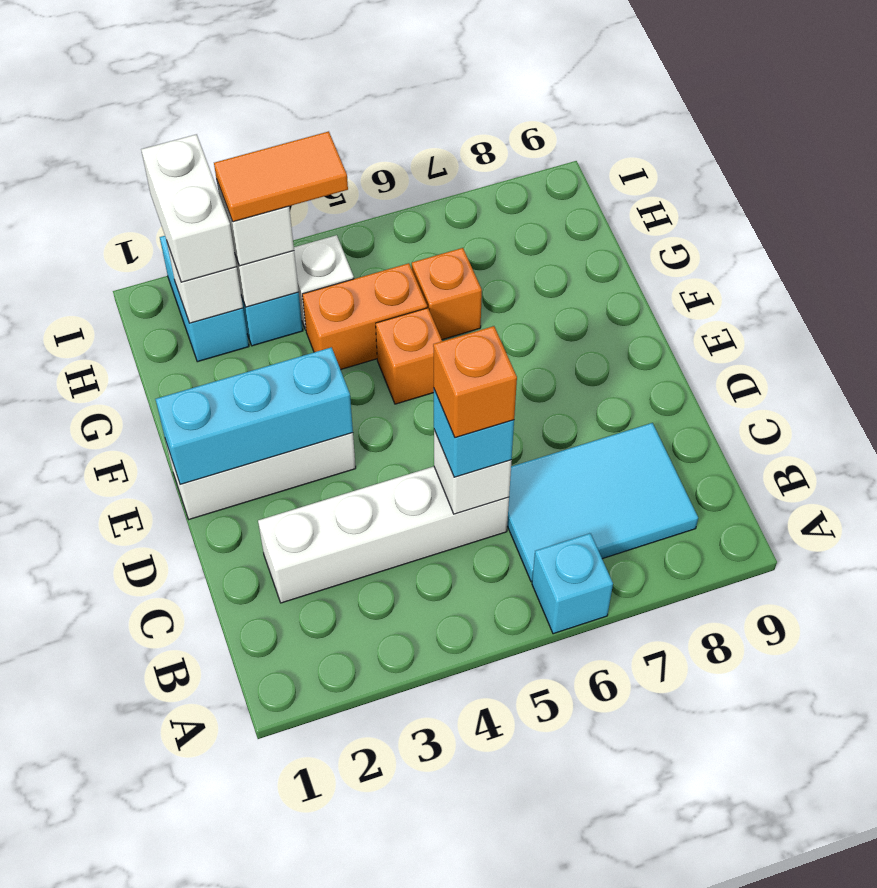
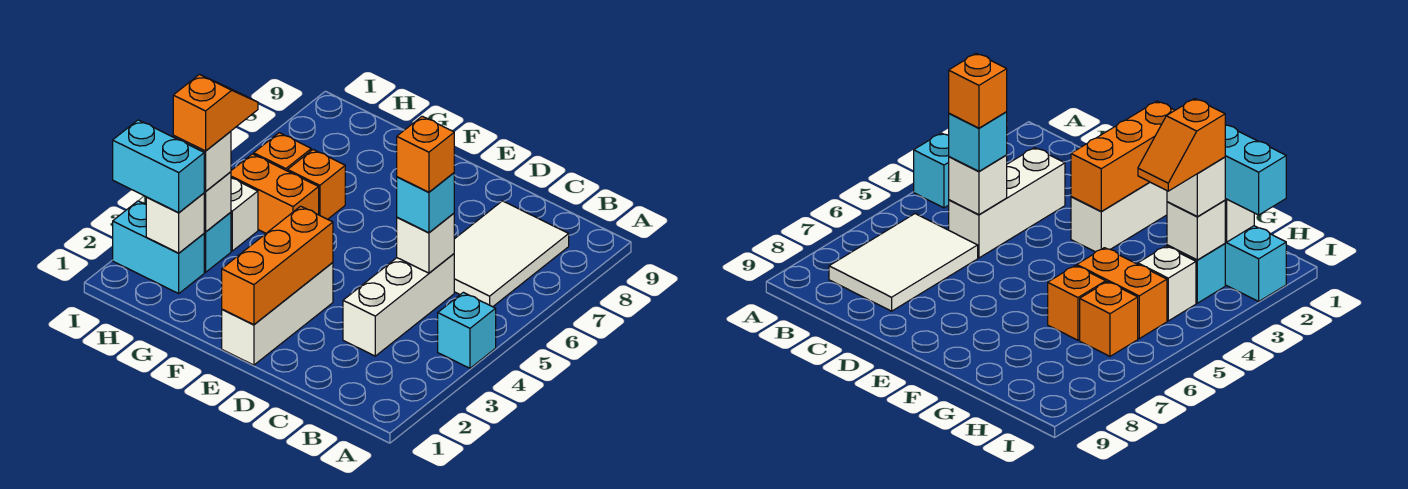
cyan 1x1 brick [532,533,613,634] -> cyan 1x1 brick moved to [438,292,496,368]
cyan 2x3 tile [507,423,698,581] -> white 2x3 tile [454,201,569,307]
white 1x4 brick [258,466,509,603] -> white 1x3 brick [343,254,454,356]
cyan 1x3 brick [155,347,353,485] -> orange 1x3 brick [222,206,333,325]
orange 1x1 brick [376,308,442,404] -> orange 1x1 brick moved to [254,133,311,171]
orange 1x2 brick [302,263,427,370] -> orange 1x2 brick turned to [231,154,319,233]
white 1x2 brick [141,134,237,282] -> cyan 1x2 brick [113,120,204,213]
orange 1x2 tile [214,131,348,222] -> orange 1x2 slope [173,75,258,151]

